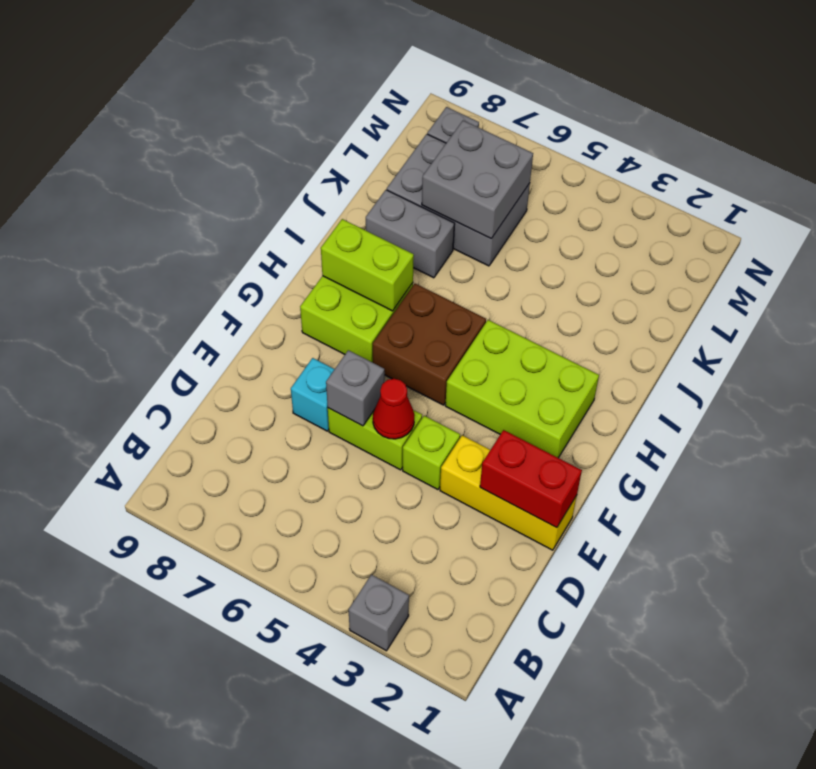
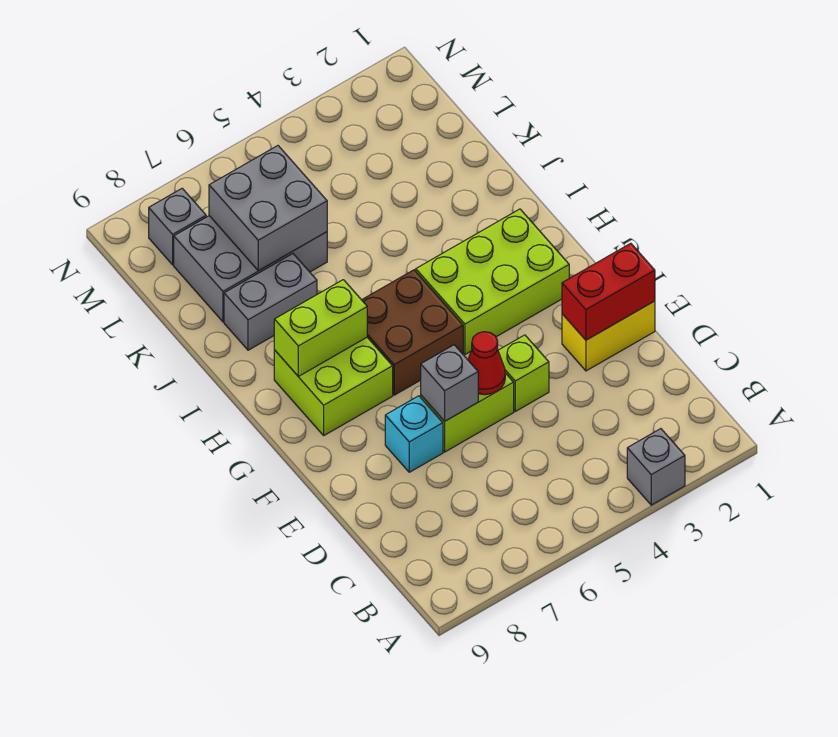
yellow 1x3 brick [440,435,577,550] -> yellow 1x2 brick [562,301,655,371]

